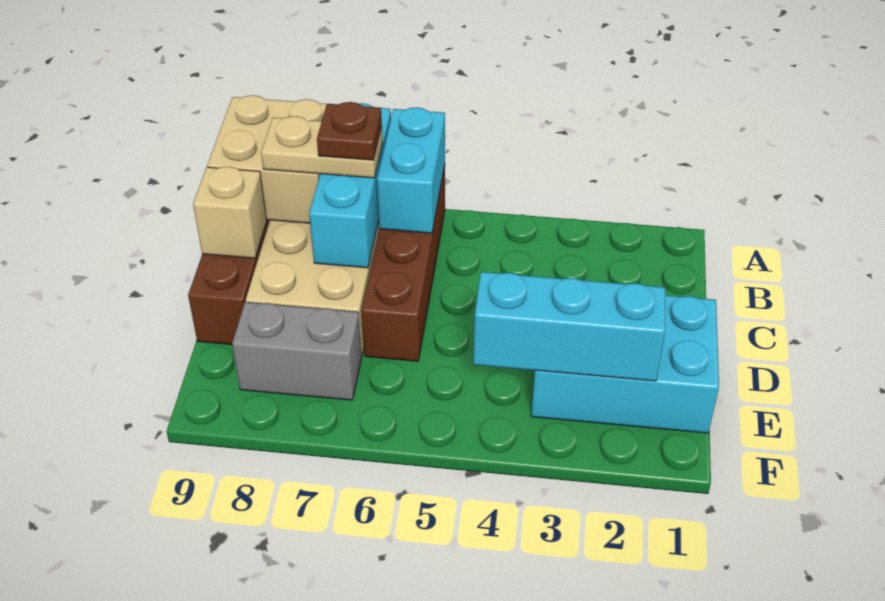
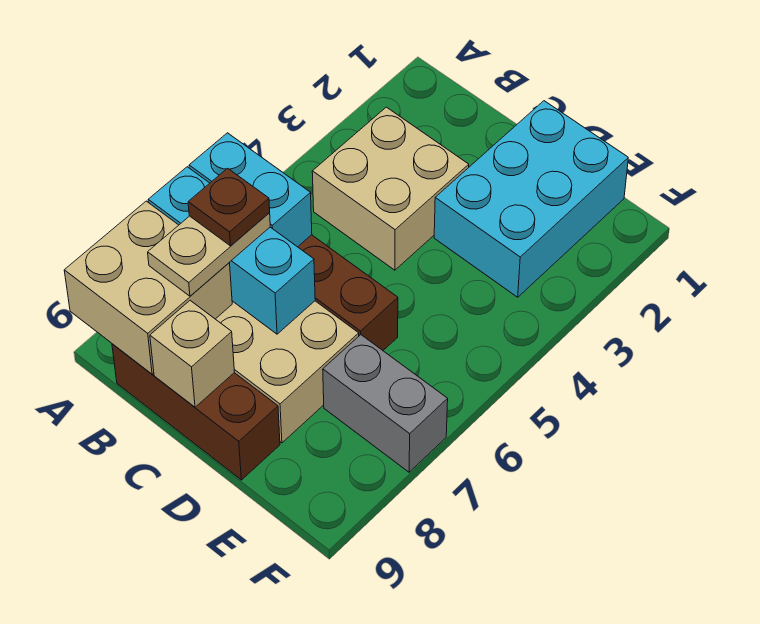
none -> tan 2x2 brick [312,107,469,270]
cyan 1x3 brick [473,272,666,381] -> none
grey 1x2 brick [232,302,361,400] -> grey 1x2 brick turned to [323,335,448,472]

